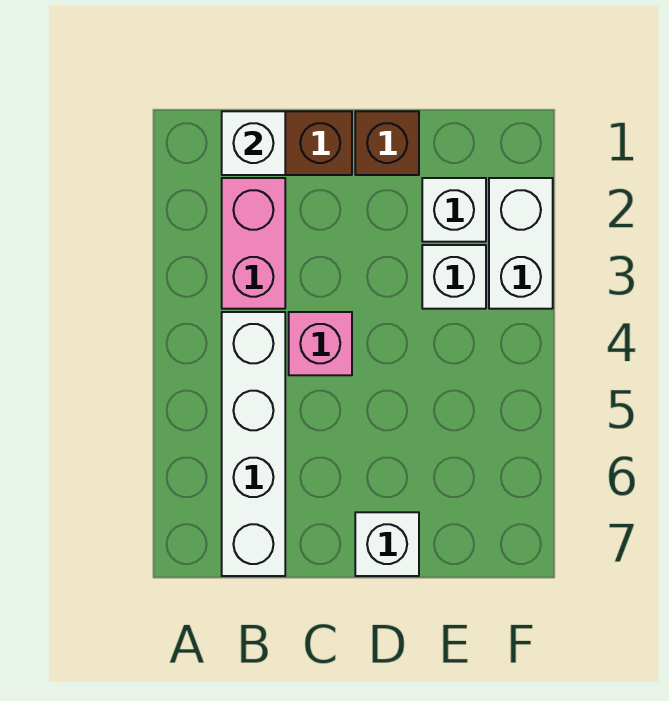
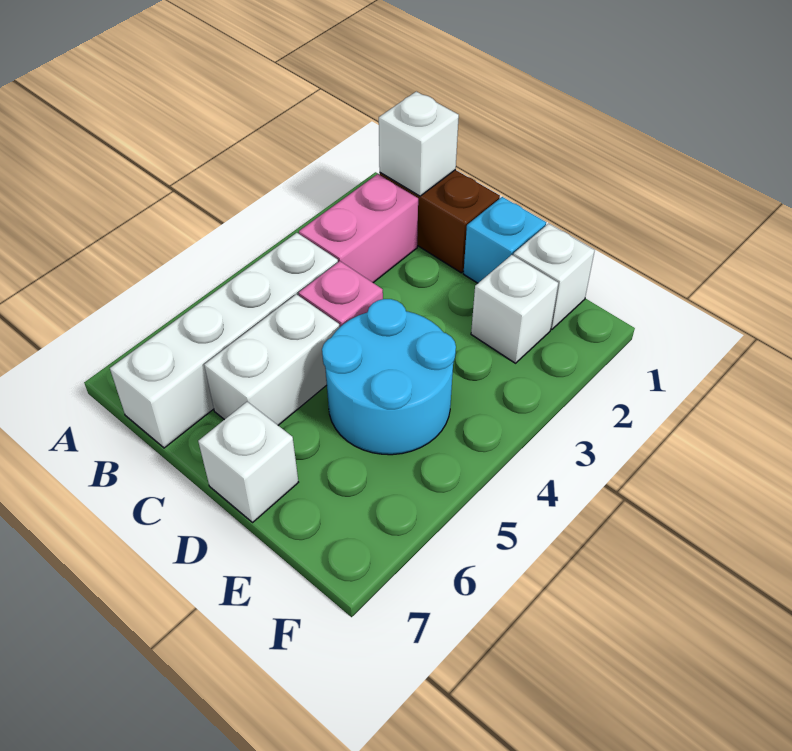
brown 1x1 brick [355,111,419,175] -> cyan 1x1 brick [463,197,546,283]
none -> cyan 2x2 round brick [322,299,456,455]
white 1x1 brick [422,245,486,309] -> white 1x1 brick moved to [513,224,595,330]
white 1x2 brick [489,178,553,309] -> white 1x2 brick moved to [204,294,340,425]

